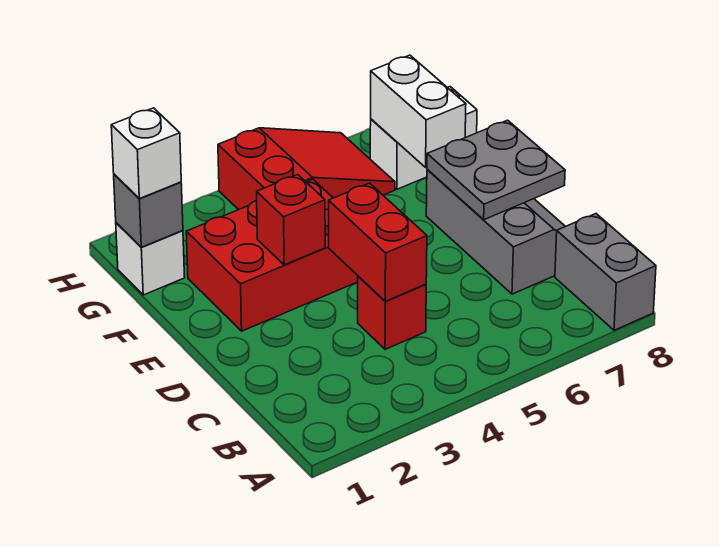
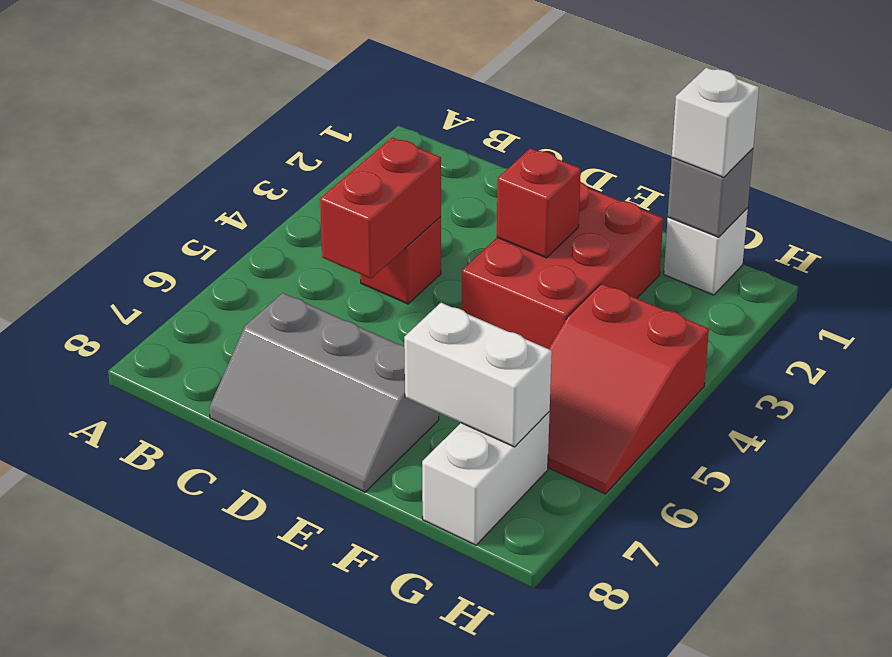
grey 1x2 brick [555,214,656,330] -> none
red 1x2 brick [329,183,427,301] -> red 1x2 brick turned to [320,137,441,279]
grey 2x2 plate [427,120,565,220] -> none

